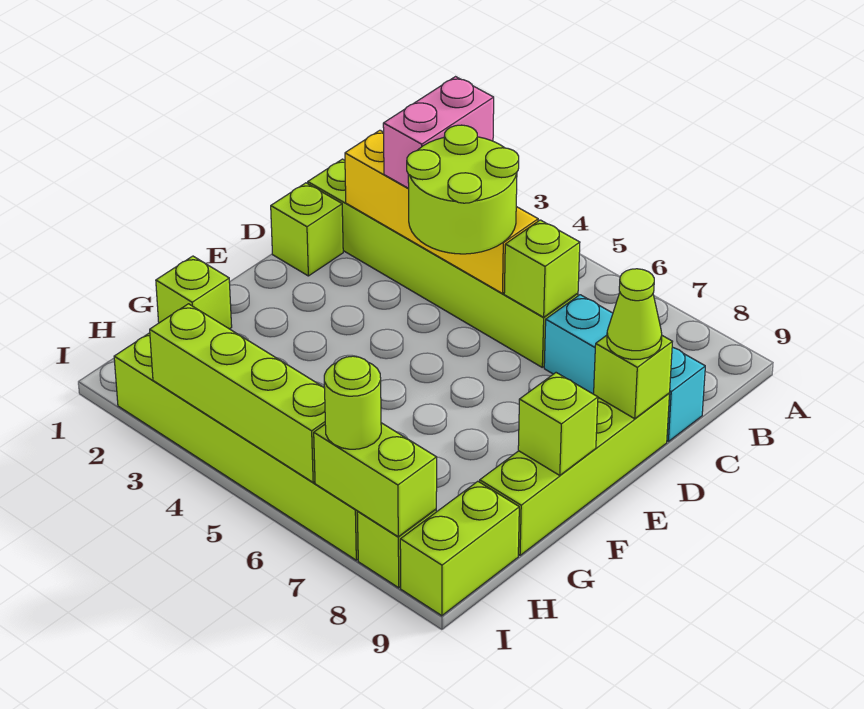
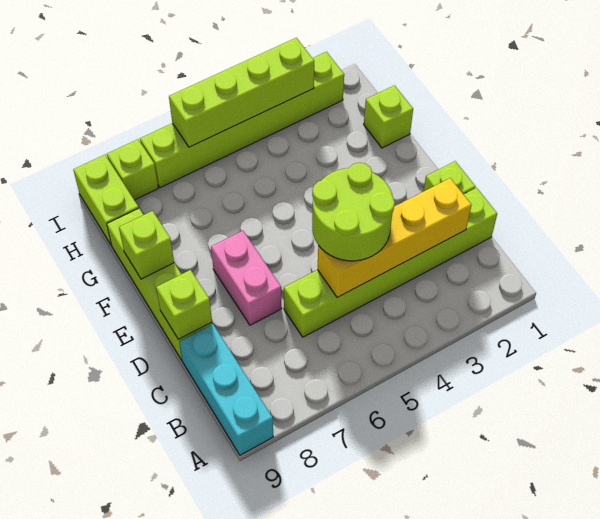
pink 1x2 brick [383,77,494,188] -> pink 1x2 brick moved to [211,231,282,325]
lime 1x1 brick [504,220,580,317] -> none
cyan 1x3 brick [544,295,705,441] -> cyan 1x3 brick turned to [179,324,273,455]
lime 1x1 cone [607,269,662,359] -> none
lime 1x2 brick [314,423,437,537] -> none
lime 1x1 round brick [324,356,381,449] -> none

